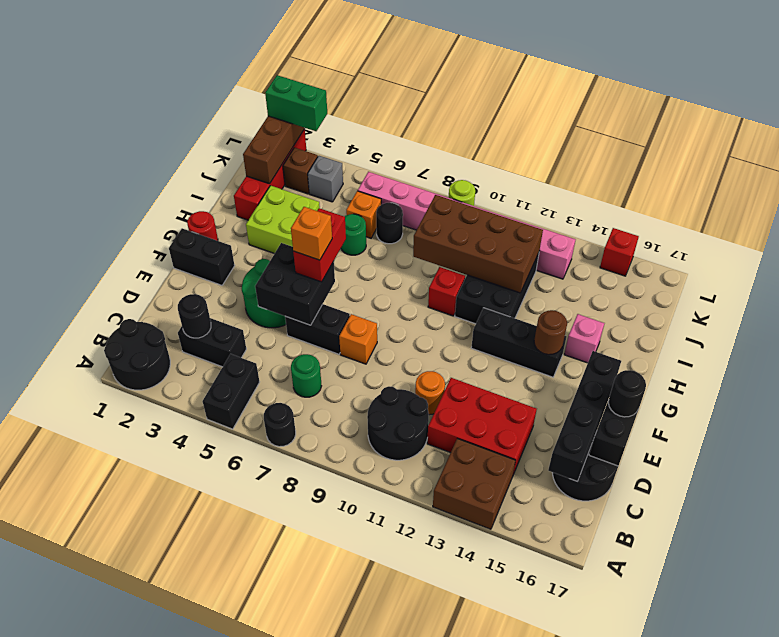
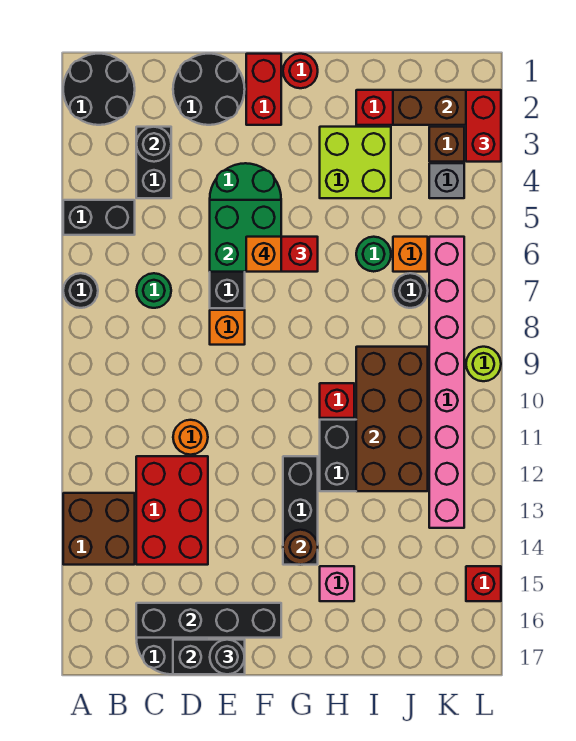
black 2x2 round brick [367,386,429,460] -> black 2x2 round brick moved to [173,54,245,125]
black 2x2 brick [255,243,335,325] -> green 2x2 brick [210,200,281,272]
black 1x2 brick [169,228,235,285] -> red 1x2 brick [246,54,281,125]
green 1x2 brick [265,75,327,131] -> red 1x2 brick [466,90,501,162]

